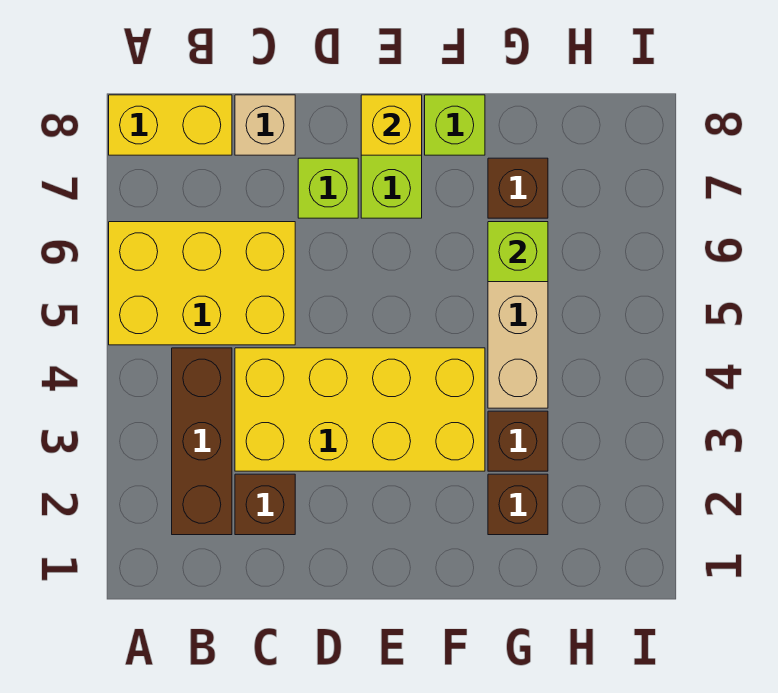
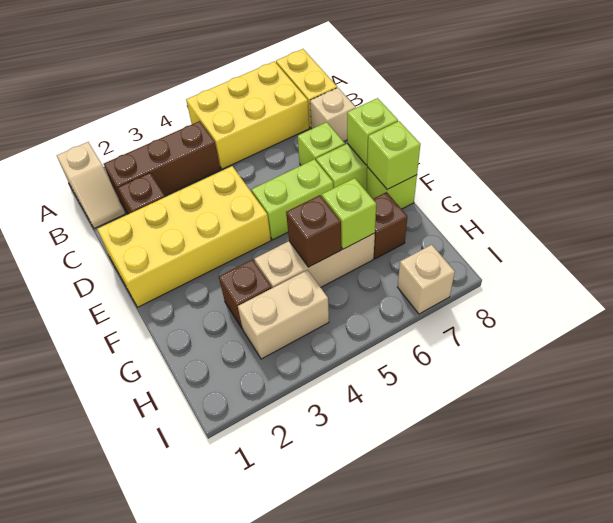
none -> tan 1x2 slope [57,142,125,229]
yellow 2x3 brick [109,222,295,345] -> yellow 2x3 brick turned to [186,61,309,169]
yellow 2x4 brick [235,348,485,471] -> yellow 2x4 brick turned to [97,166,271,307]
none -> lime 1x2 brick [252,159,333,240]
yellow 1x1 brick [361,95,422,155] -> lime 1x1 brick [347,98,398,165]
none -> lime 1x1 brick [367,121,421,189]
brown 1x1 brick [488,474,548,535] -> brown 1x1 brick moved to [286,195,341,267]
none -> tan 1x2 brick [238,270,329,359]
none -> tan 1x1 brick [398,245,455,314]

